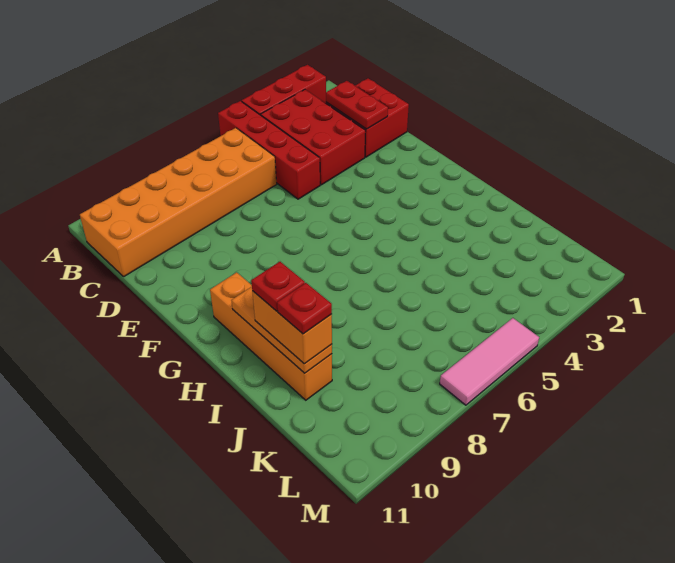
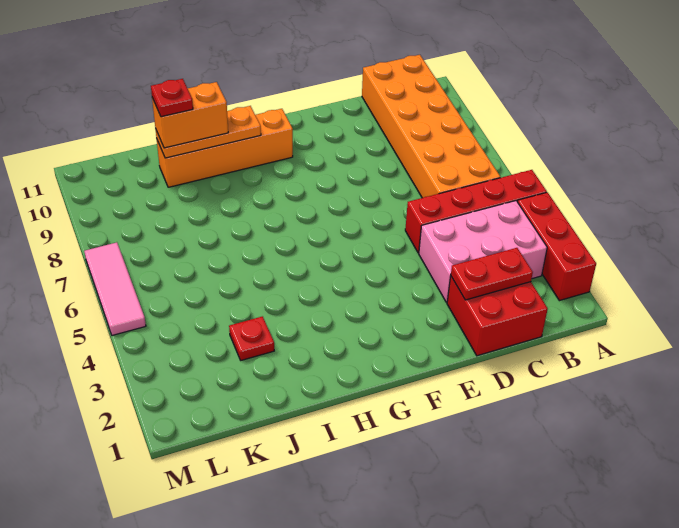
red 2x3 brick [261,90,366,185] -> pink 2x3 brick [419,201,547,303]
red 1x1 plate [251,262,305,311] -> red 1x1 plate moved to [229,316,274,360]

